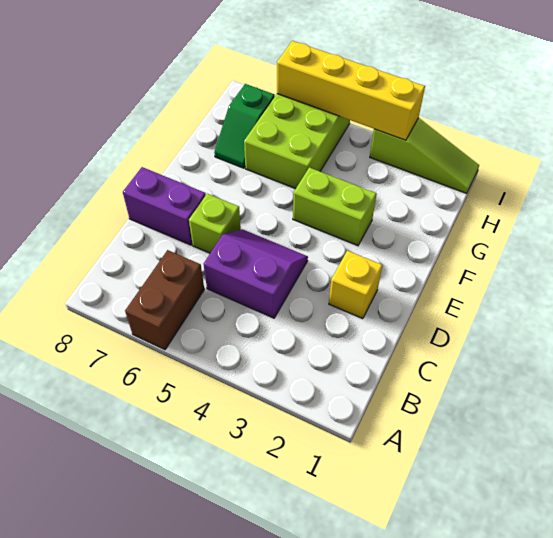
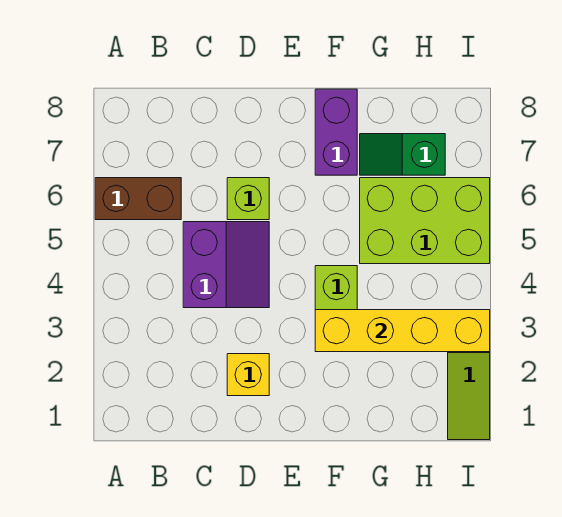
purple 1x2 brick [123,167,206,245] -> purple 1x2 brick moved to [315,89,357,175]
yellow 1x4 brick [277,41,425,140] -> yellow 1x4 brick turned to [315,310,490,352]

